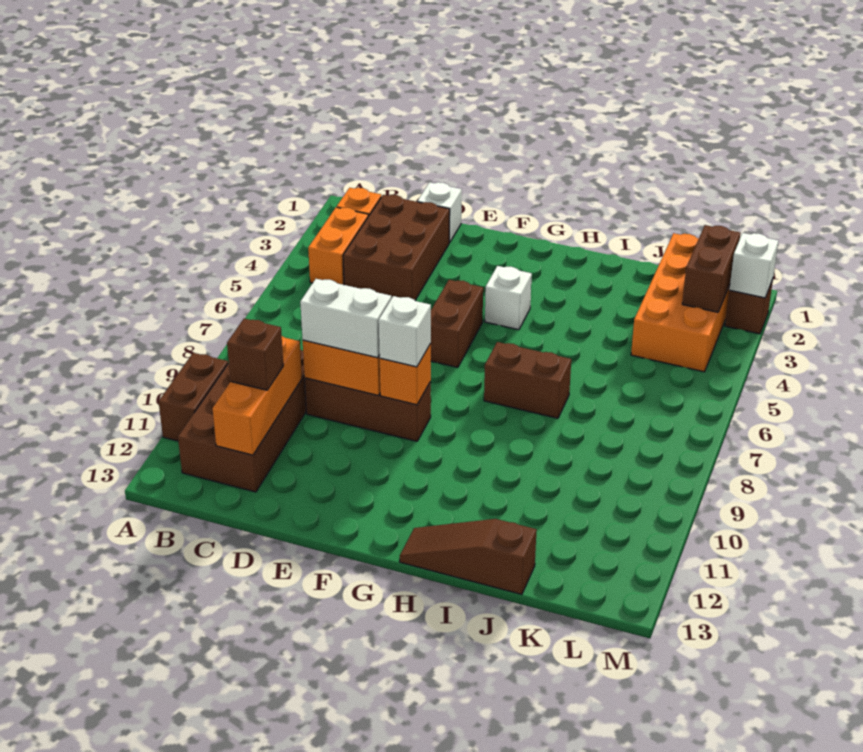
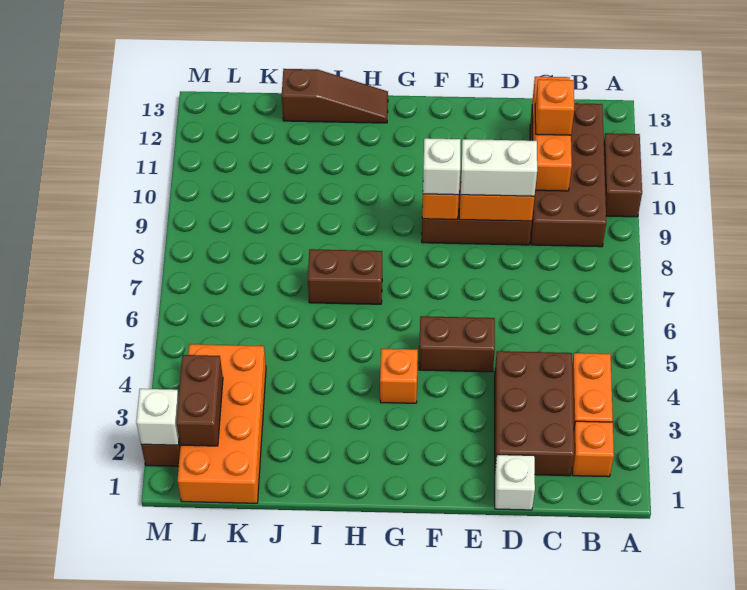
brown 1x1 brick [227,319,283,390] -> orange 1x1 brick [535,79,574,135]
brown 1x2 brick [431,280,483,367] -> brown 1x2 brick turned to [419,316,495,372]
white 1x1 brick [485,266,532,330] -> orange 1x1 brick [380,349,418,403]

